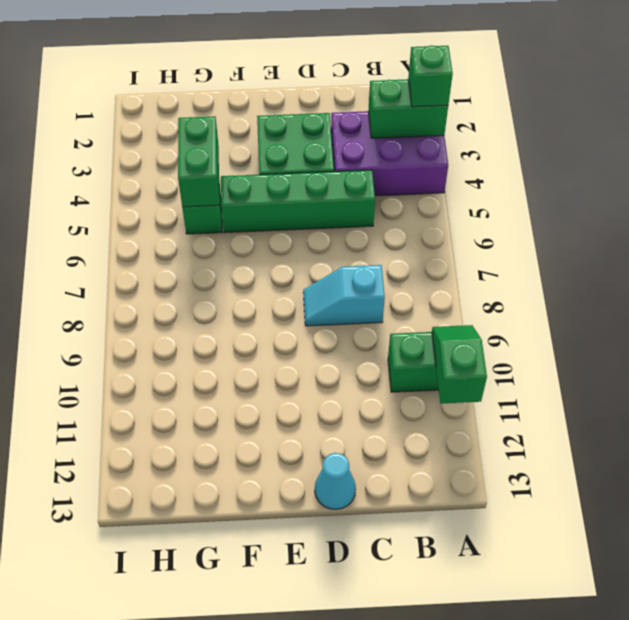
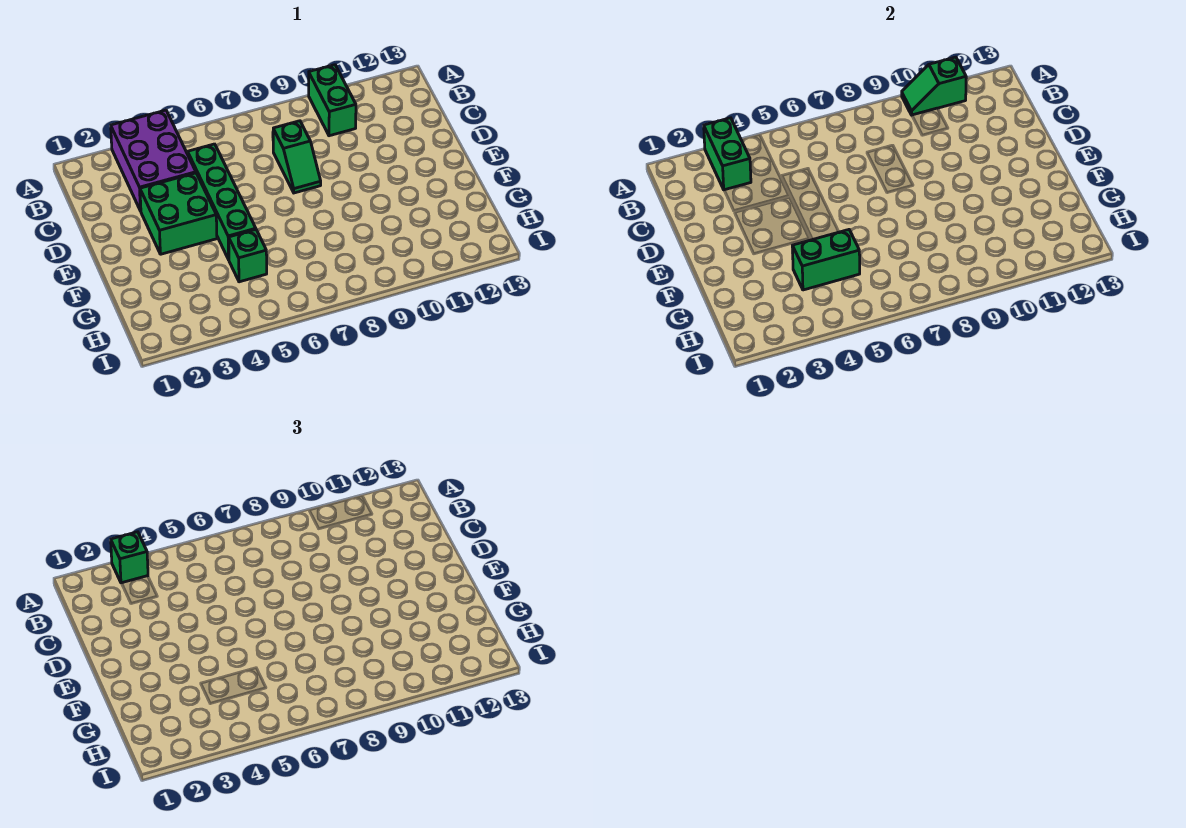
cyan 1x2 slope [303,265,385,326] -> green 1x2 slope [273,121,321,193]
cyan 1x1 cone [315,453,356,509] -> none

